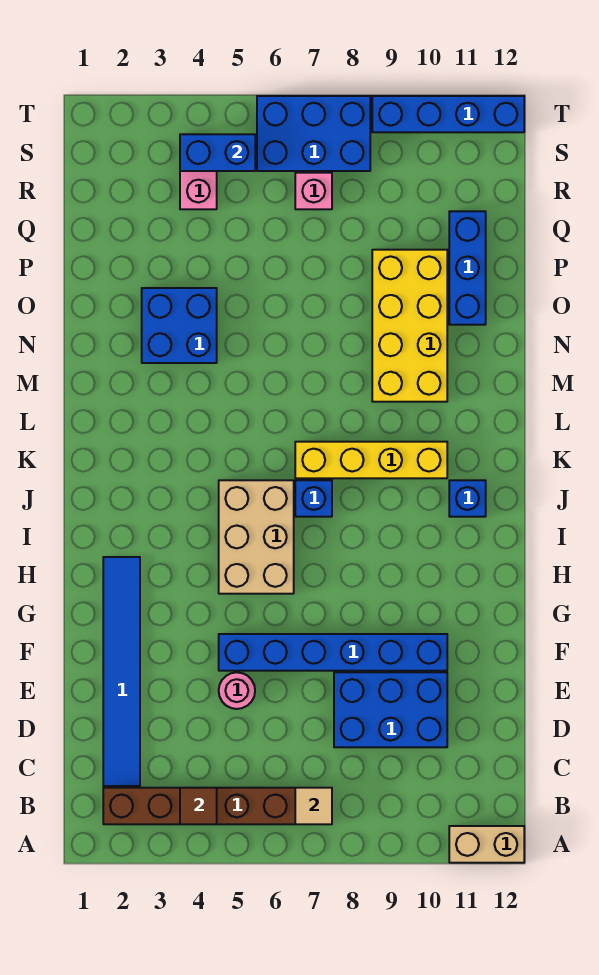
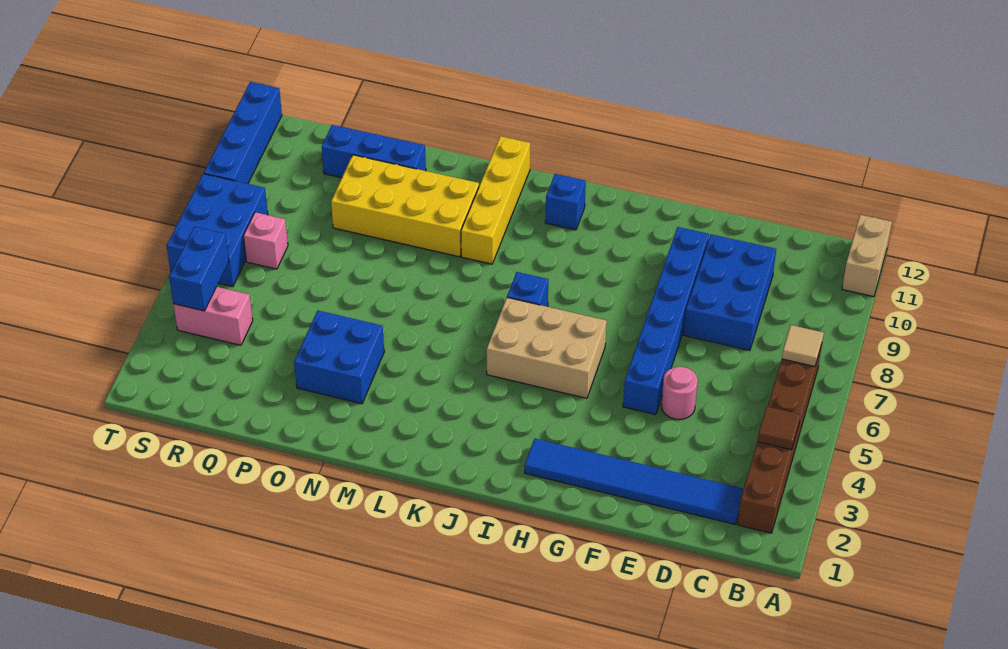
yellow 1x4 brick [295,442,447,478] -> yellow 1x4 brick moved to [461,136,530,264]

